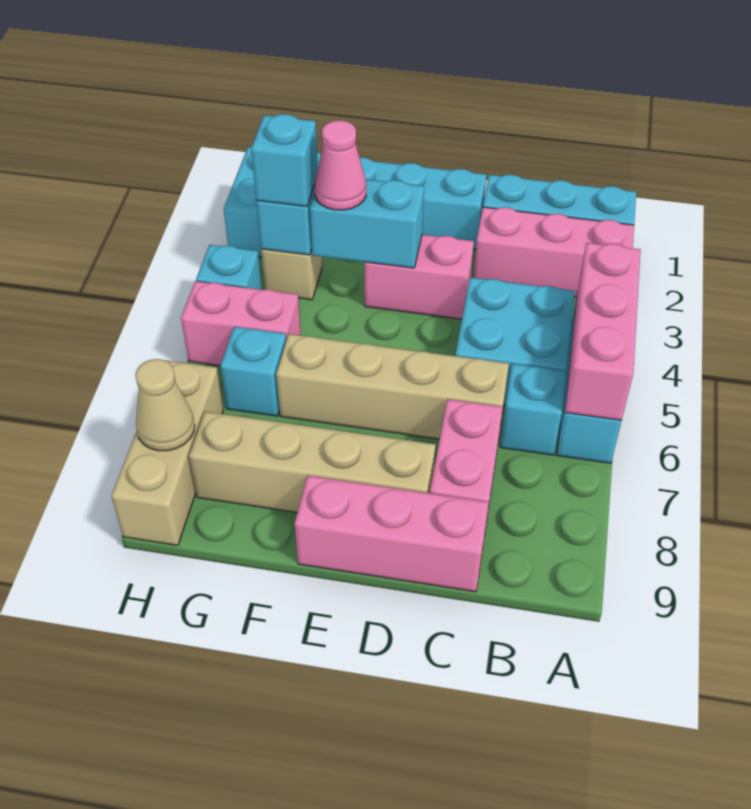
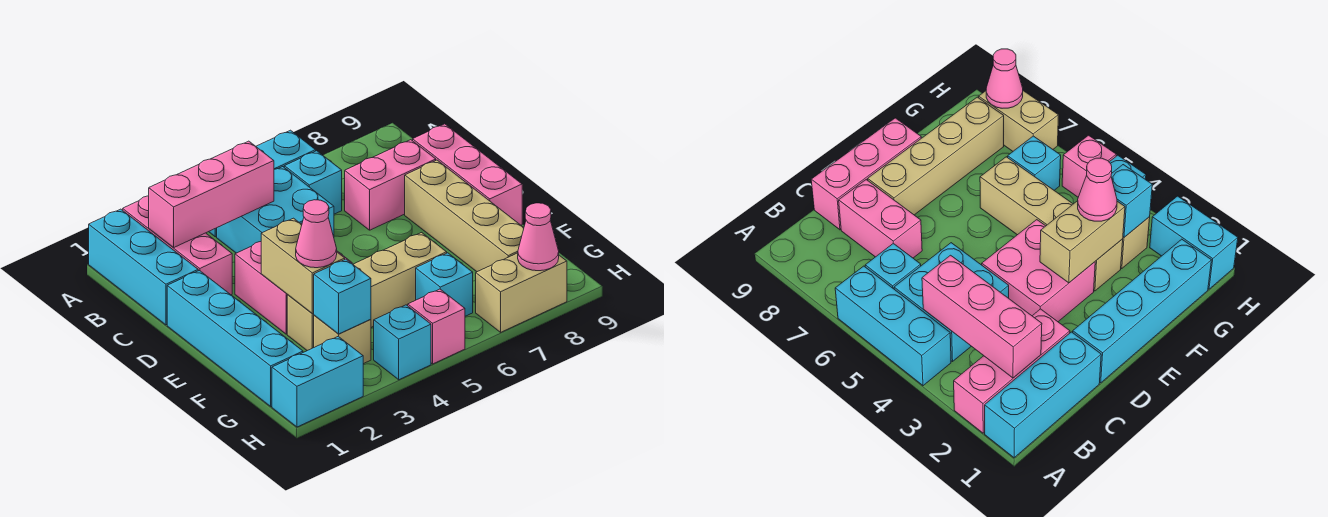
pink 1x3 brick [565,243,641,420] -> pink 1x3 brick moved to [149,141,274,248]
tan 1x4 brick [276,334,509,441] -> tan 1x4 brick turned to [287,233,447,351]
pink 1x2 brick [365,235,474,319] -> pink 2x2 brick [235,223,352,334]
cyan 1x2 brick [310,179,424,268] -> tan 1x2 brick [261,218,345,314]
cyan 1x1 brick [251,114,318,206] -> none
pink 1x2 brick [181,281,301,366] -> pink 1x1 brick [408,289,465,364]
tan 1x3 brick [111,360,223,545] -> tan 1x2 brick [476,253,567,332]
tan 1x1 cone [135,359,195,451] -> pink 1x1 cone [518,203,559,271]

